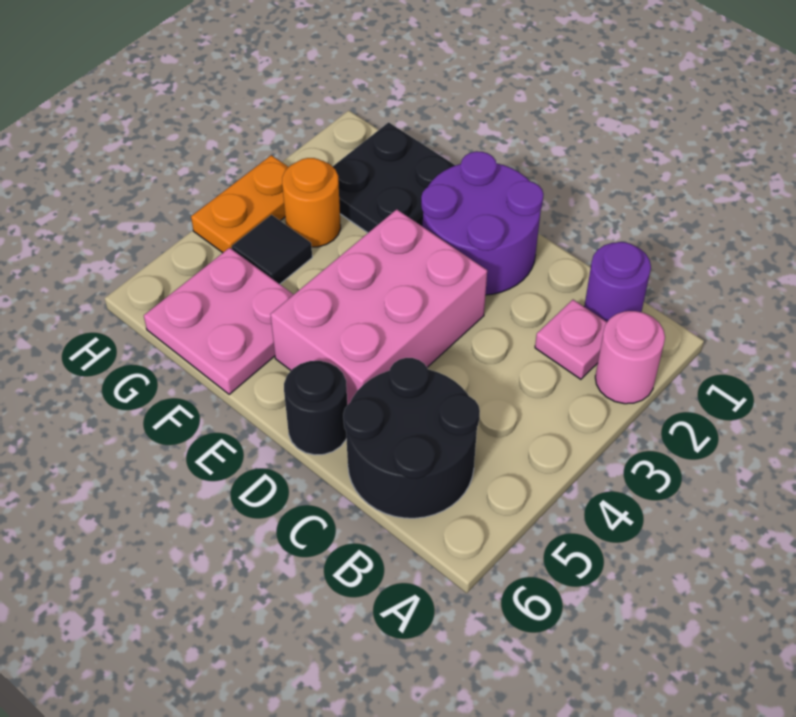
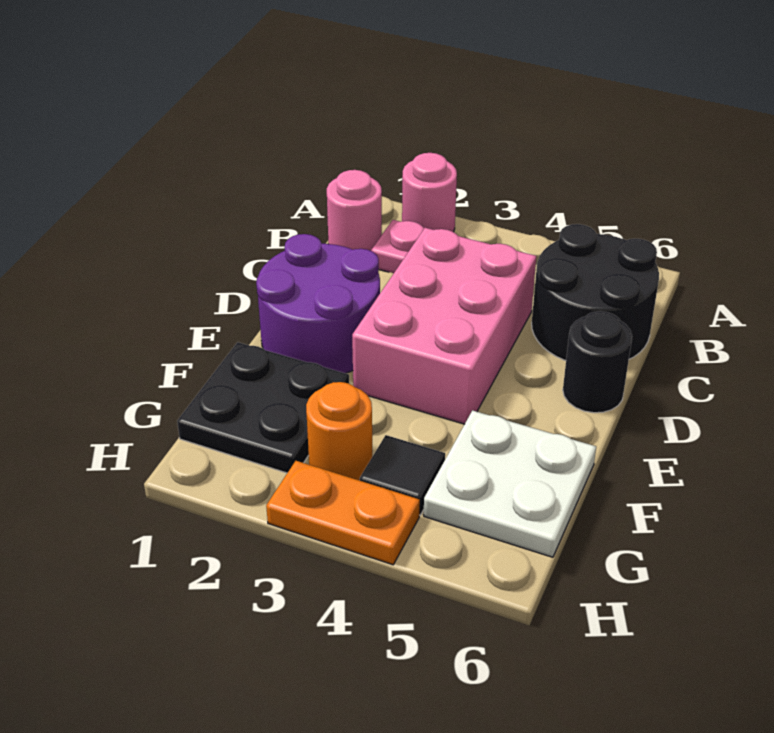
purple 1x1 round brick [584,242,651,322] -> pink 1x1 round brick [327,170,382,251]
pink 2x3 brick [270,209,487,405] -> pink 2x3 brick turned to [352,228,536,424]
pink 2x2 plate [144,248,294,394] -> white 2x2 plate [424,410,596,557]

